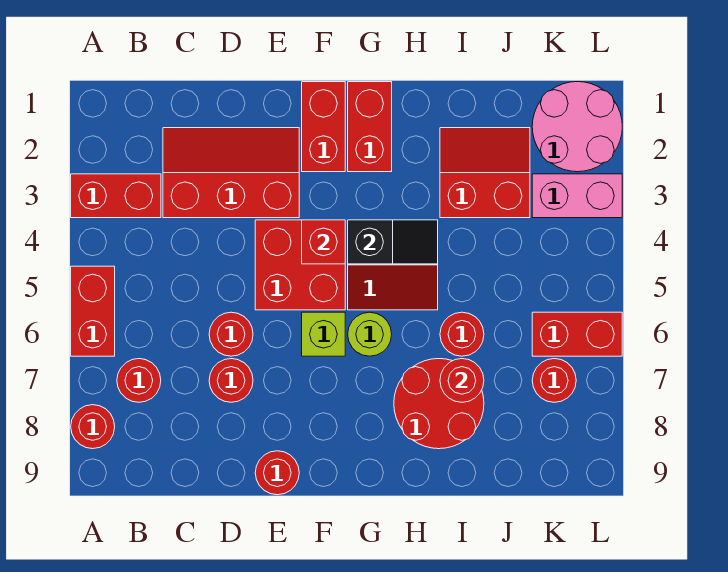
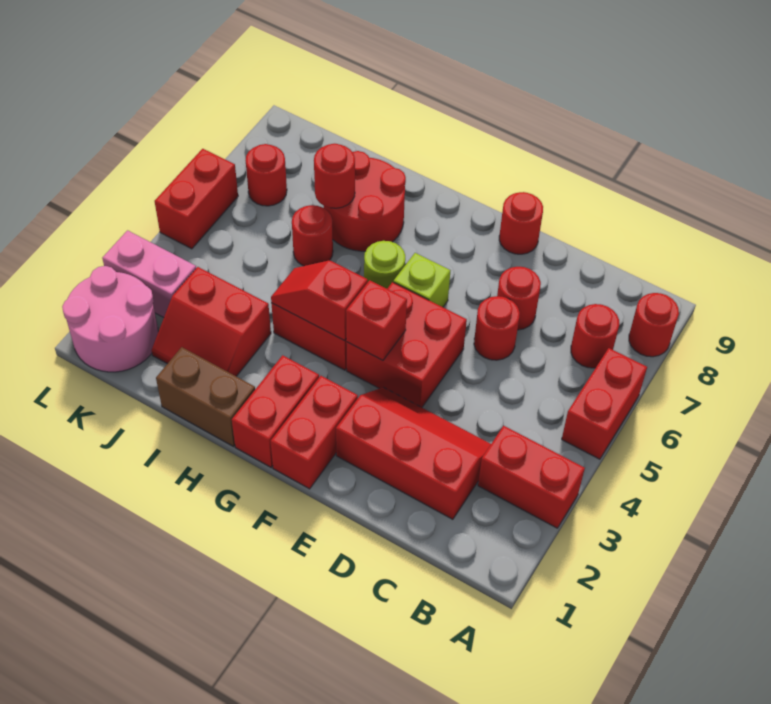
red 2x3 slope [163,128,299,218] -> red 2x3 slope turned to [336,387,491,519]
black 1x2 slope [348,220,438,264] -> red 1x2 slope [271,260,368,341]
none -> brown 1x2 brick [156,347,255,446]
red 1x2 brick [532,312,622,356] -> red 1x2 brick turned to [155,149,238,249]

